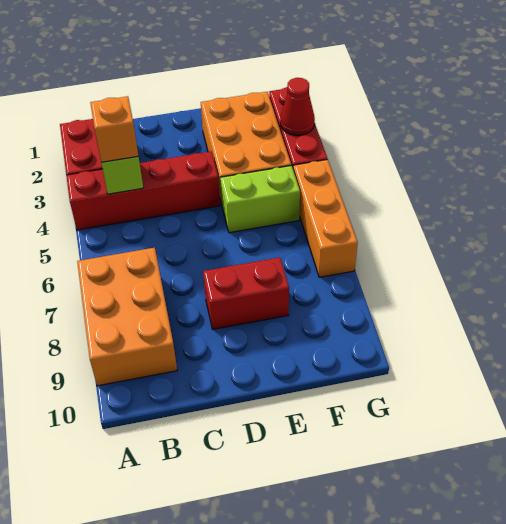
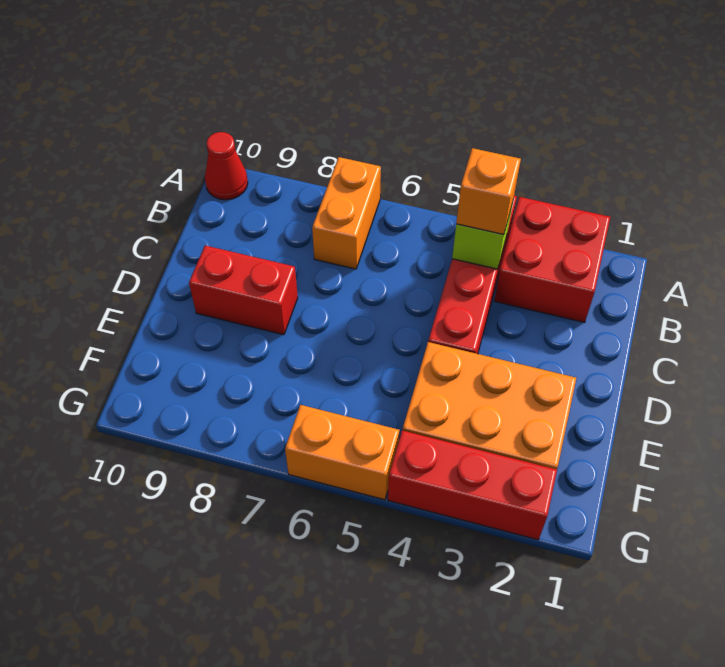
orange 2x3 brick [77,248,177,386] -> orange 1x2 brick [312,157,381,269]
red 1x2 brick [203,257,289,329] -> red 1x2 brick turned to [189,246,298,335]
lime 1x2 brick [220,165,300,233] -> none
red 1x1 cone [280,78,315,135] -> red 1x1 cone moved to [205,132,248,200]
orange 1x3 brick [293,159,358,277] -> orange 1x2 brick [285,405,399,500]

